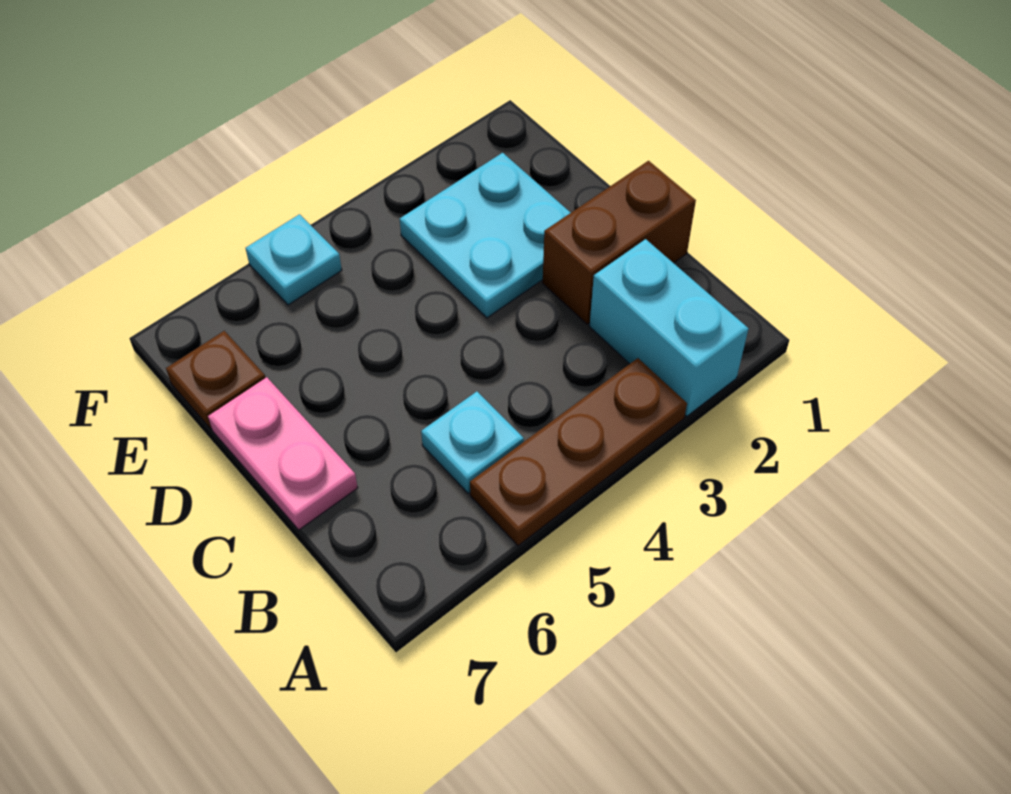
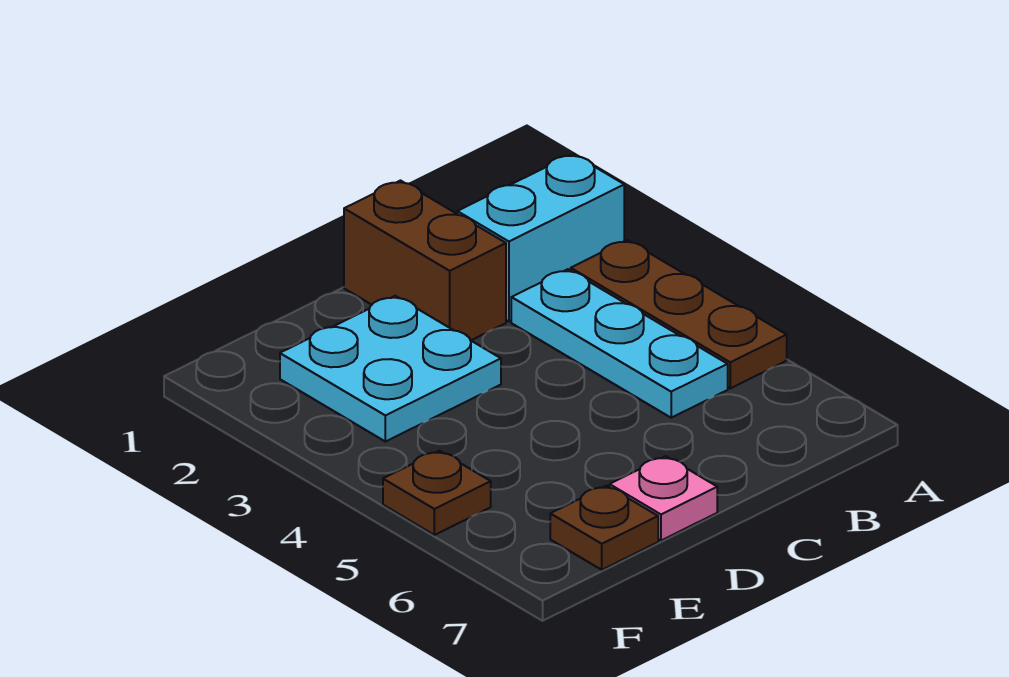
cyan 1x1 plate [421,392,524,493] -> cyan 1x3 plate [511,269,728,418]
pink 1x2 plate [208,377,358,530] -> pink 1x1 plate [610,456,717,540]
cyan 1x1 plate [246,214,342,305] -> brown 1x1 plate [383,451,491,535]

